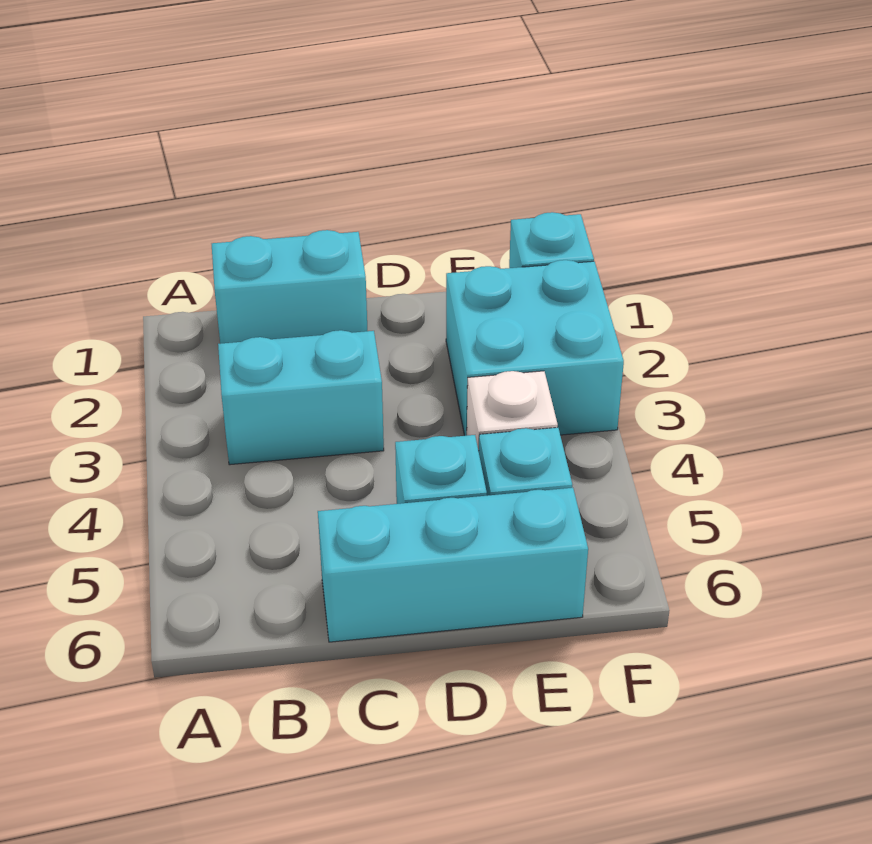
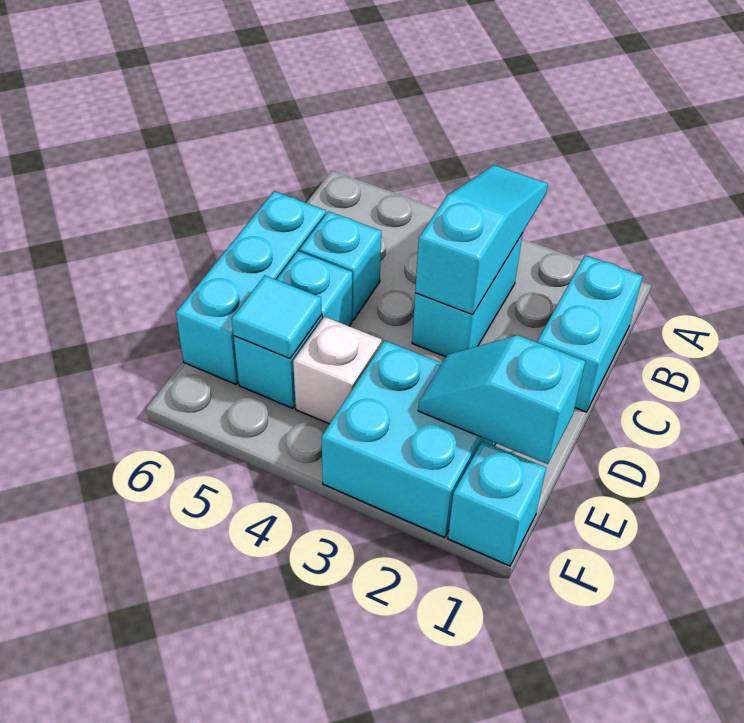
none -> cyan 1x3 slope [415,165,548,315]
none -> cyan 1x1 brick [300,211,381,320]
none -> cyan 1x2 slope [418,335,585,464]
none -> cyan 1x1 tile [232,276,321,358]

